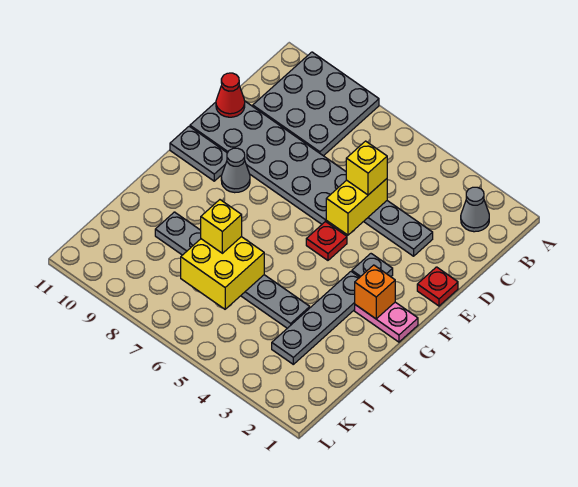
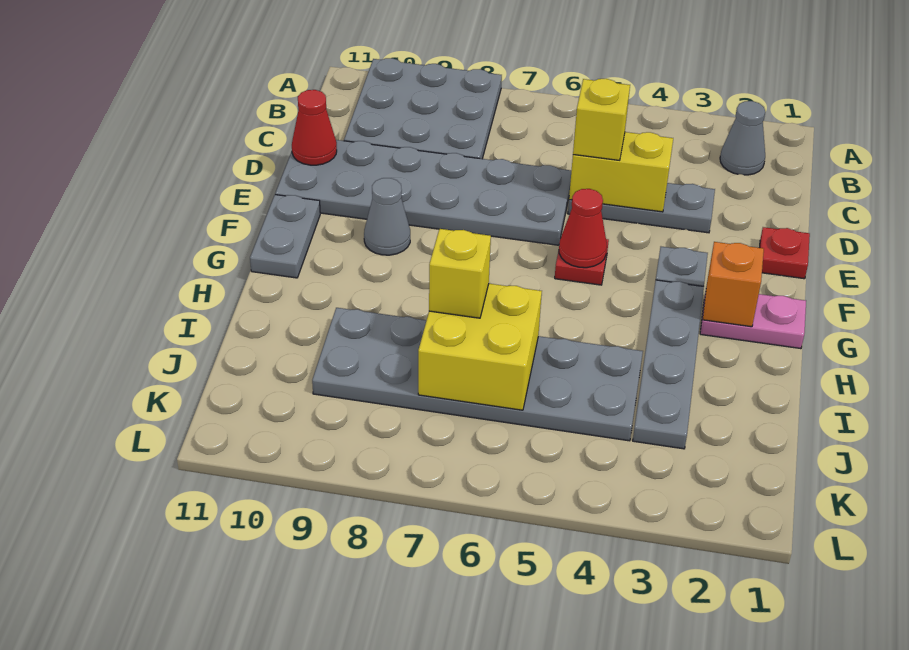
yellow 1x2 brick [326,179,387,235] -> yellow 1x2 brick turned to [569,132,673,212]
none -> red 1x1 cone [559,189,607,268]
grey 1x2 plate [170,126,227,181] -> grey 1x2 plate turned to [250,195,320,278]
grey 1x6 plate [155,212,310,328] -> grey 2x6 plate [312,308,643,441]

